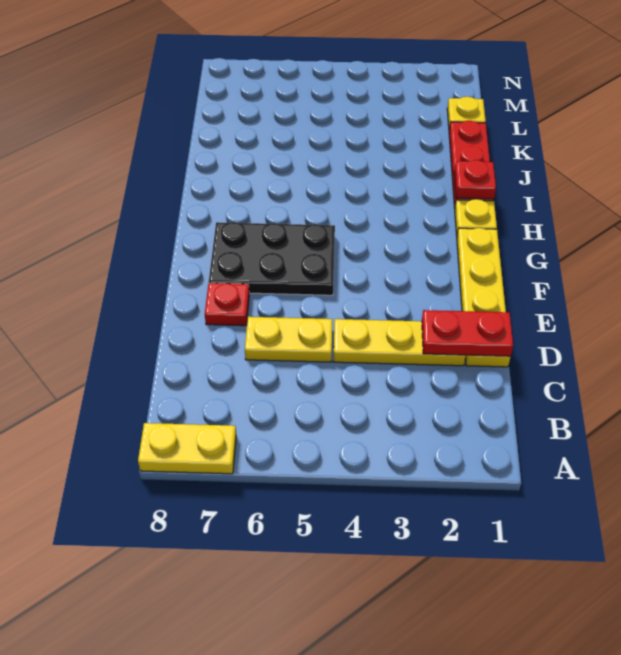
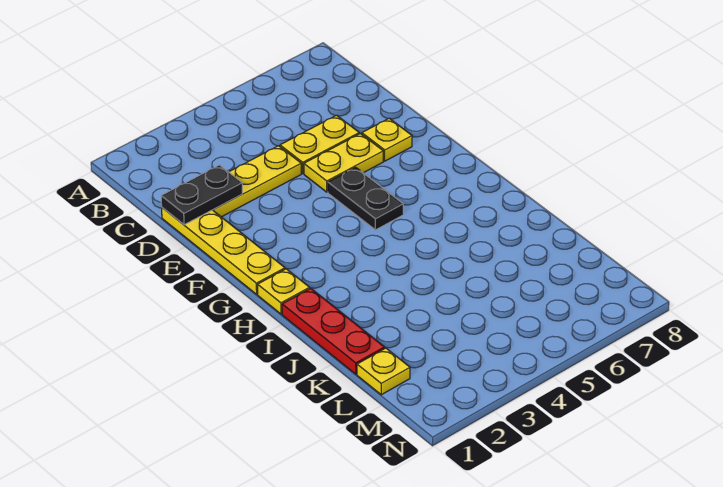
yellow 1x2 plate [138,423,236,474] -> yellow 1x2 plate moved to [304,134,383,192]
red 1x2 plate [422,310,513,356] -> black 1x2 plate [161,165,242,225]
red 1x1 plate [205,283,249,326] -> yellow 1x1 plate [362,118,412,161]
black 2x3 plate [209,222,335,295] -> black 1x2 plate [328,167,403,230]
red 1x1 plate [454,160,496,199] -> none

